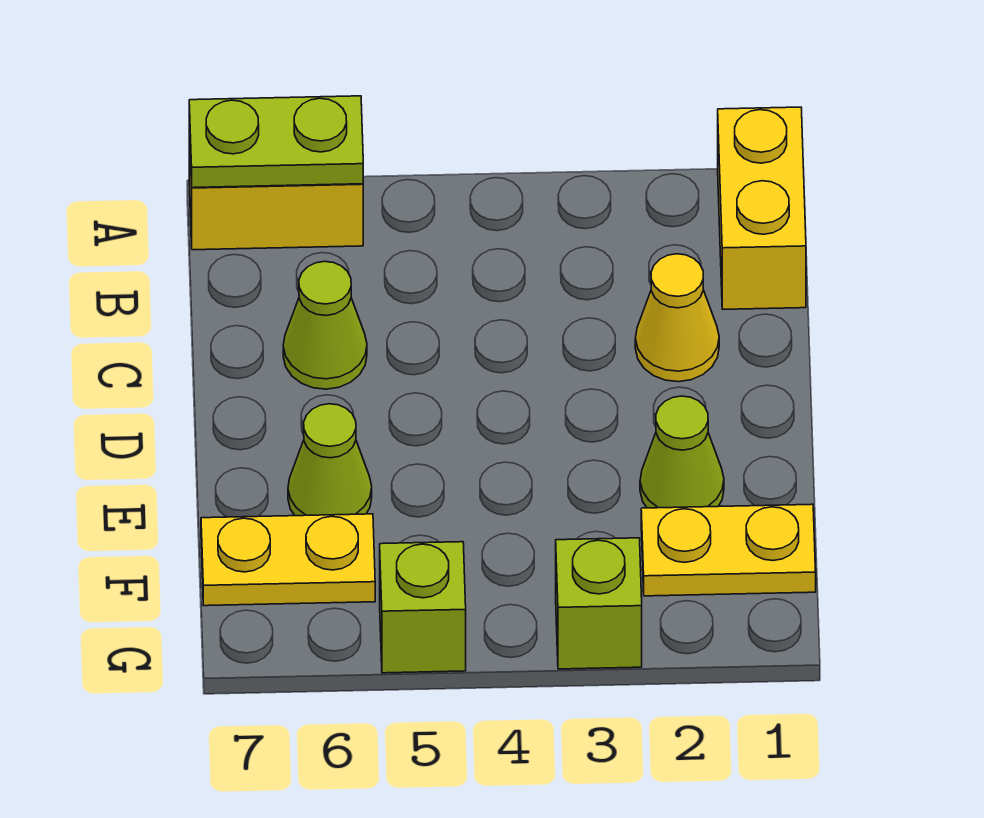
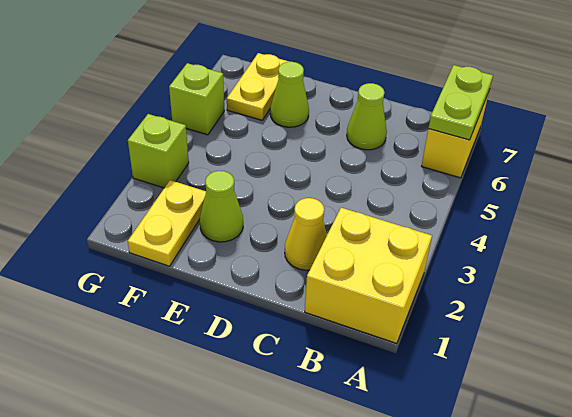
yellow 1x2 brick [718,107,806,309] -> yellow 2x2 brick [305,208,432,343]

